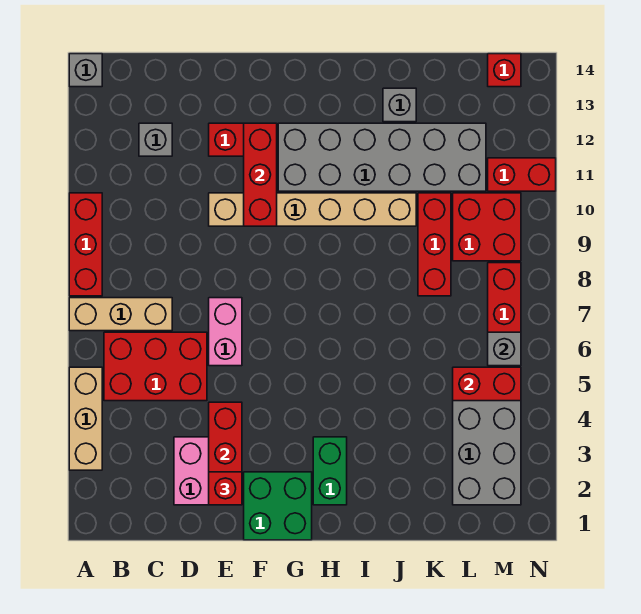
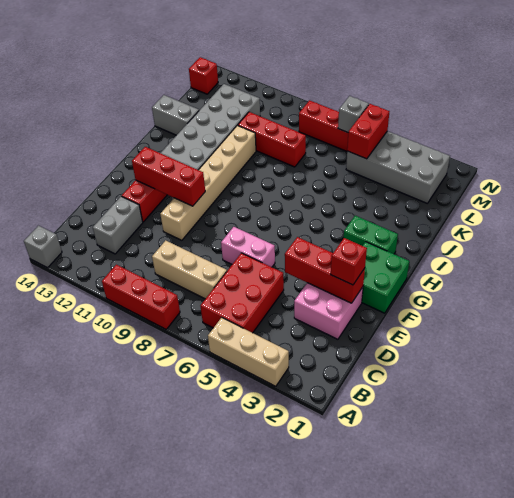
tan 1x3 brick [69,298,172,331] -> tan 1x3 brick turned to [152,240,227,299]
grey 1x1 brick [139,123,172,156] -> grey 1x2 brick [93,196,143,254]
grey 1x1 brick [383,88,416,122] -> grey 1x2 brick [152,95,199,135]
red 2x2 brick [453,193,521,261] -> none
red 1x2 brick [488,158,556,191] -> none

